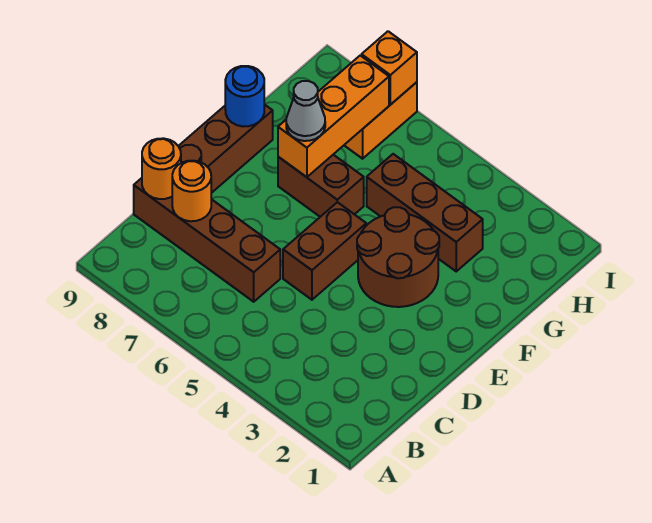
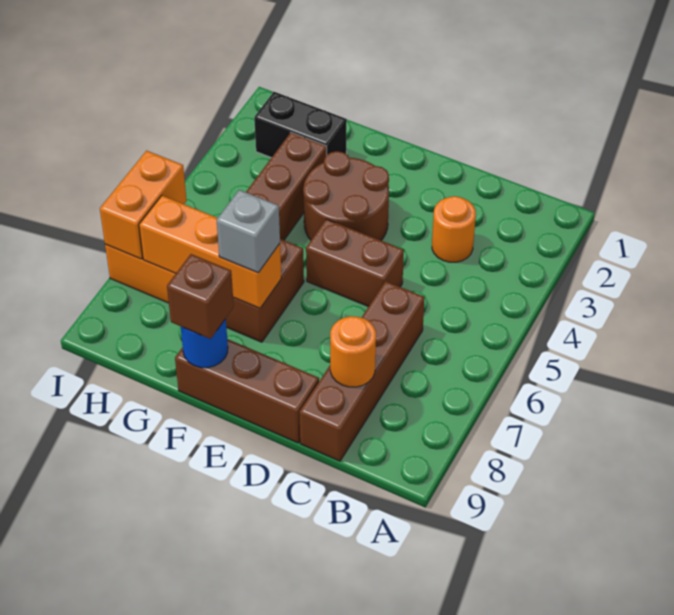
orange 1x1 round brick [142,138,181,199] -> orange 1x1 round brick moved to [432,196,476,262]
grey 1x1 cone [286,81,325,141] -> grey 1x1 brick [217,190,280,273]
none -> brown 1x1 brick [167,254,234,339]
none -> black 1x2 brick [254,92,347,158]
orange 1x1 brick [362,31,417,105] -> orange 1x2 brick [100,151,187,259]

